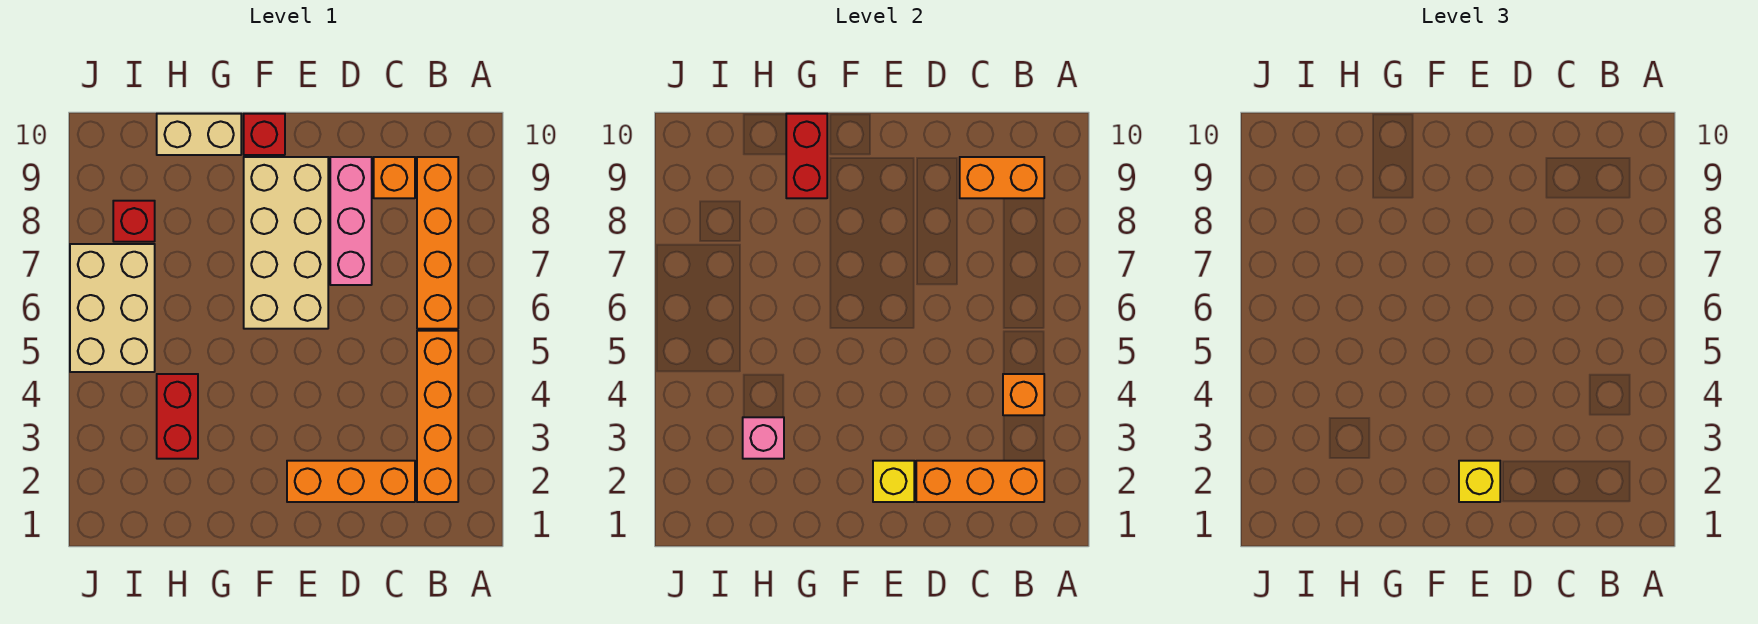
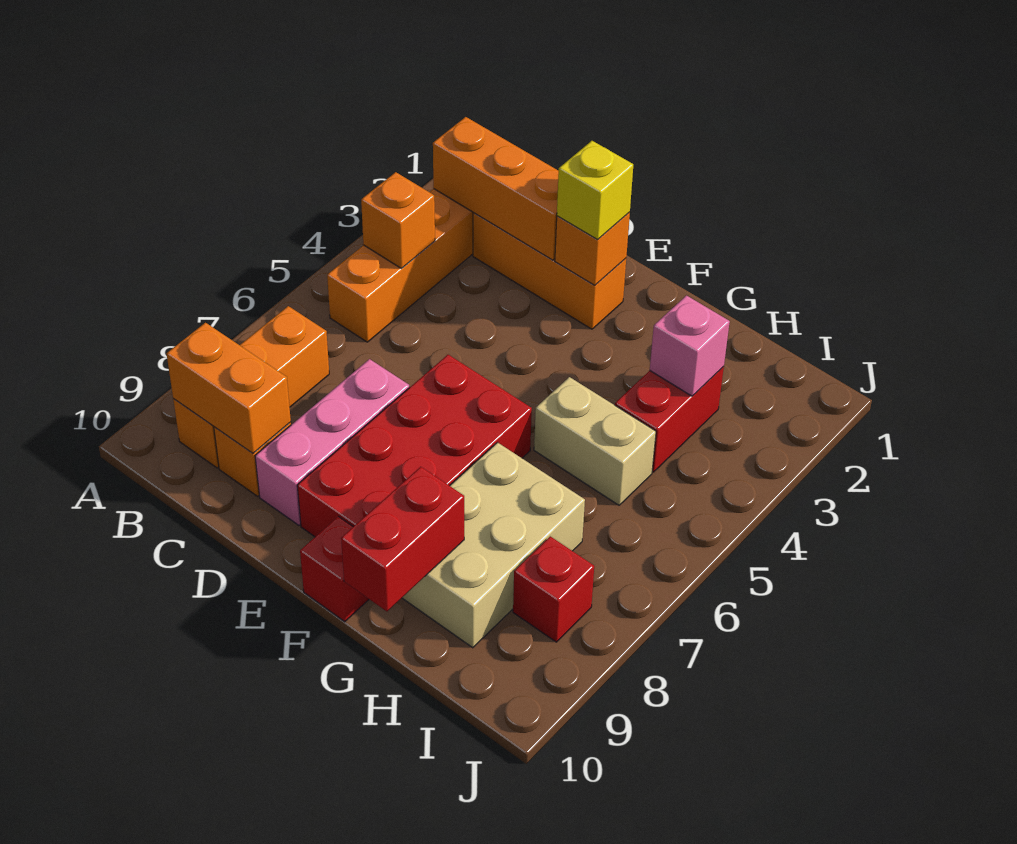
orange 1x4 brick [417,157,458,329] -> orange 1x3 brick [173,306,329,468]
yellow 1x1 brick [873,461,914,502] -> orange 1x1 brick [555,212,630,285]
tan 2x4 brick [244,157,328,329] -> red 2x4 brick [297,355,532,537]
tan 1x2 brick [157,114,241,155] -> tan 1x2 brick moved to [534,377,656,505]
tan 2x3 brick [70,244,155,372] -> tan 2x3 brick moved to [402,443,585,648]

